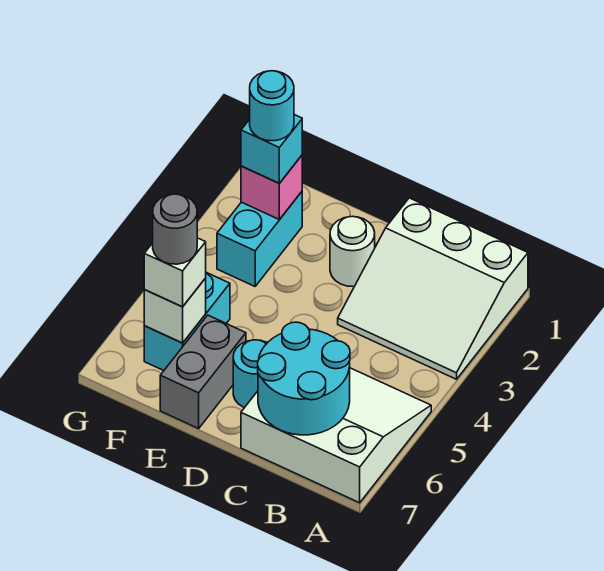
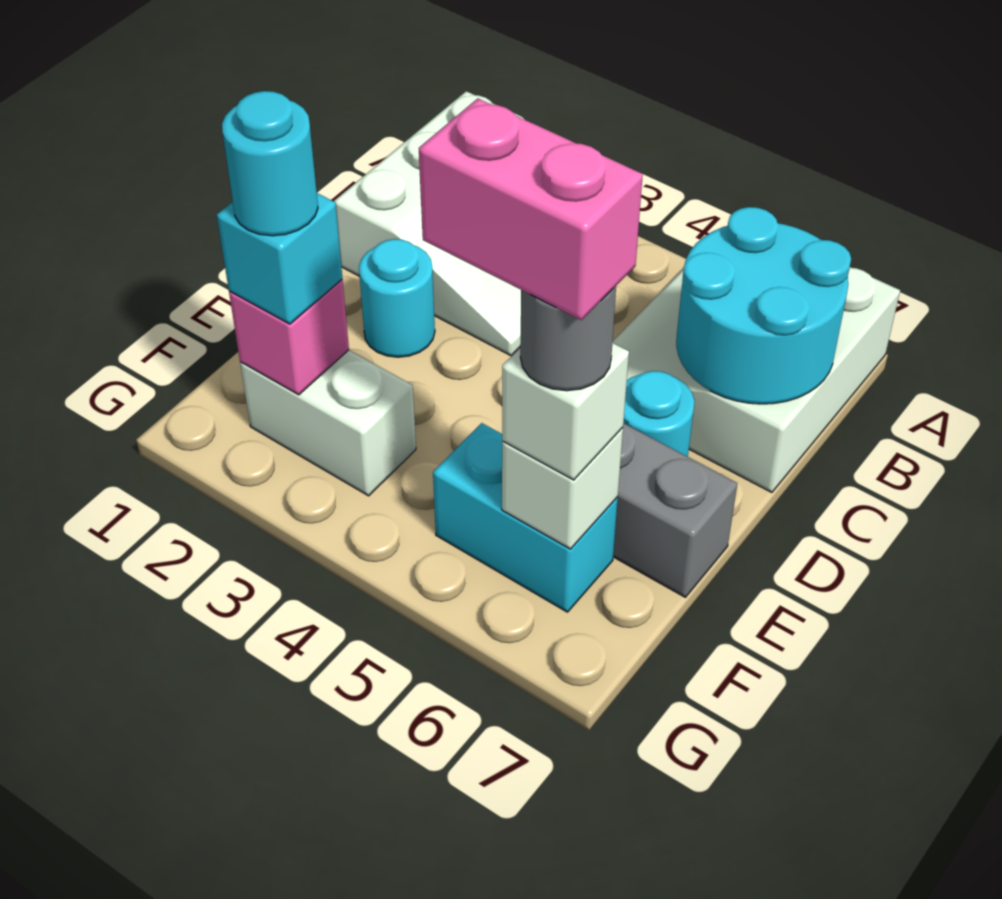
white 1x1 round brick [330,216,375,287] -> cyan 1x1 round brick [359,239,435,357]
cyan 1x2 brick [217,192,302,286] -> white 1x2 brick [240,350,416,496]
none -> pink 1x2 brick [419,98,643,320]

